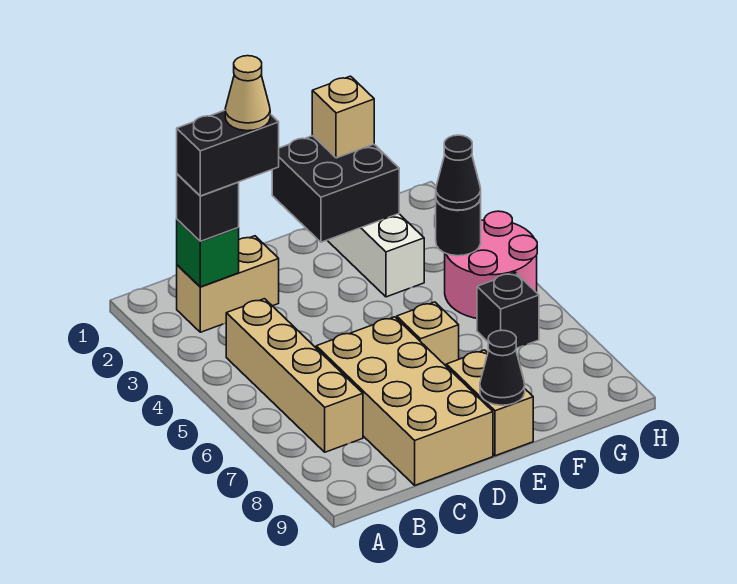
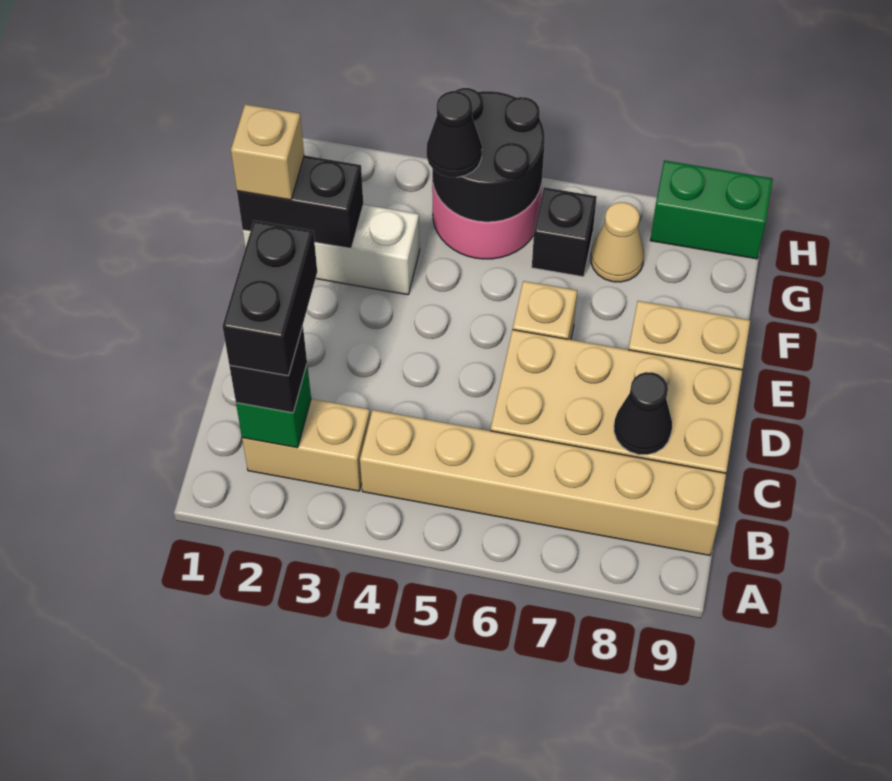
tan 1x2 brick [177,236,279,332] -> tan 1x2 brick turned to [242,399,370,491]
tan 1x4 brick [226,299,363,452] -> tan 1x6 brick [360,410,726,555]
tan 1x1 cone [225,56,270,131] -> tan 1x1 cone moved to [591,202,644,282]
black 2x2 brick [272,136,399,242] -> black 1x2 brick [237,155,363,249]
black 1x1 cone [480,330,525,405] -> black 1x1 cone moved to [614,372,672,455]
black 1x1 round brick [436,199,481,256] -> black 2x2 round brick [432,88,545,222]
none -> green 1x2 brick [650,160,773,259]

